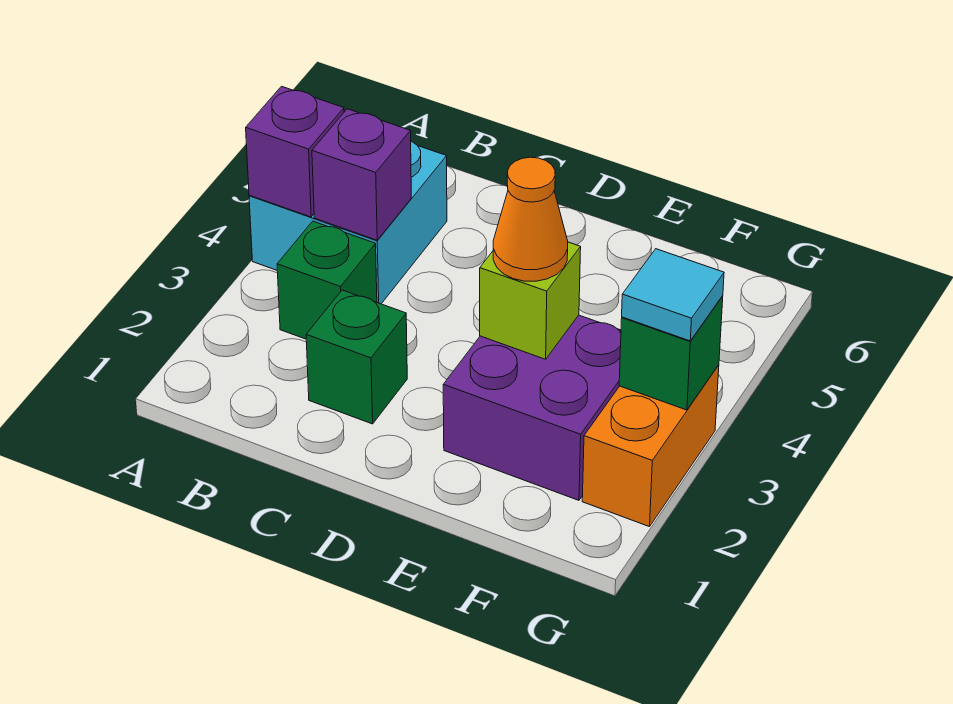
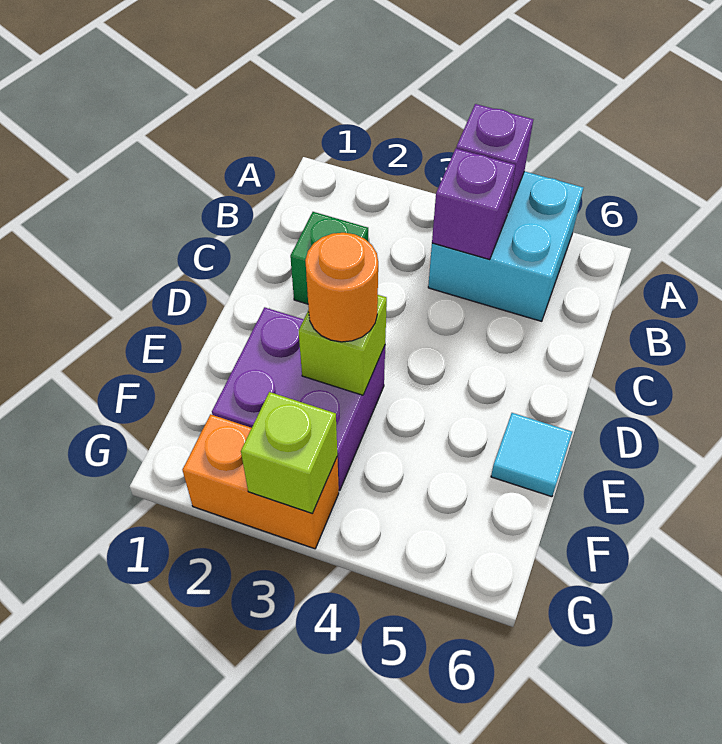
green 1x1 brick [277,221,377,339] -> none
orange 1x1 cone [493,157,568,281] -> orange 1x1 round brick [305,233,378,342]
green 1x1 brick [619,296,723,410] -> lime 1x1 brick [241,392,337,513]
cyan 1x1 tile [622,249,724,341] -> cyan 1x1 tile moved to [491,413,572,497]

